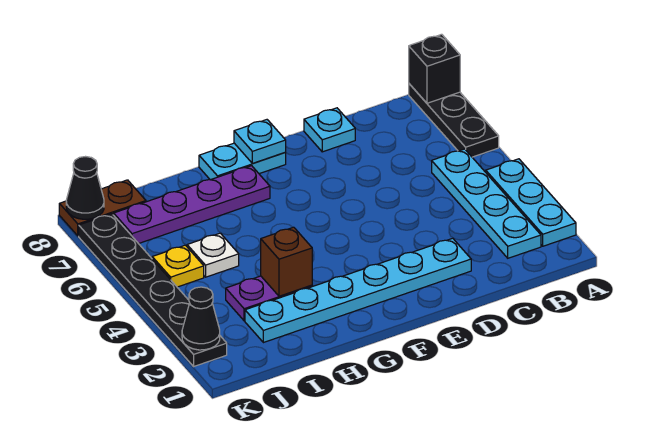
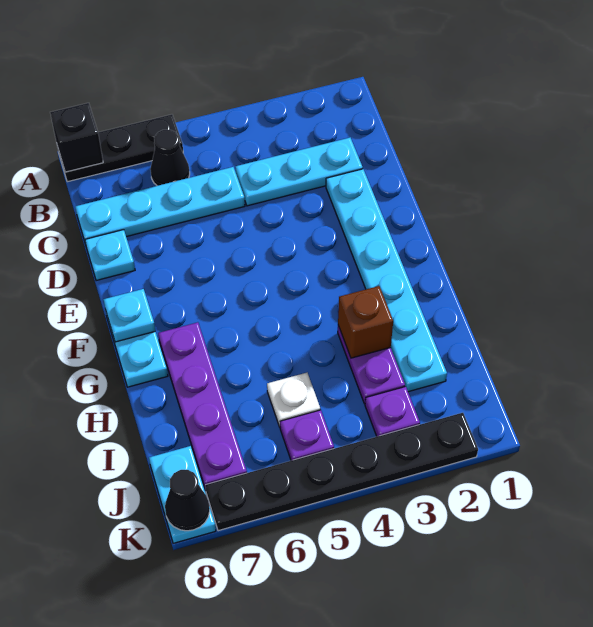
cyan 1x3 plate [486,159,576,246] -> cyan 1x3 plate moved to [235,138,363,206]
cyan 1x4 plate [432,149,541,258] -> cyan 1x4 plate moved to [75,167,245,244]
none -> purple 1x1 plate [365,387,420,436]
yellow 1x1 plate [152,245,204,287] -> purple 1x1 plate [280,410,334,461]
brown 1x2 plate [59,180,146,236] -> cyan 1x2 plate [149,446,216,543]
black 1x1 cone [182,287,220,350] -> black 1x1 cone moved to [150,130,190,186]

